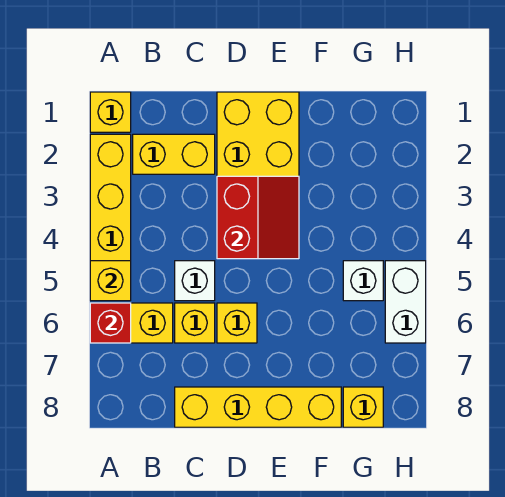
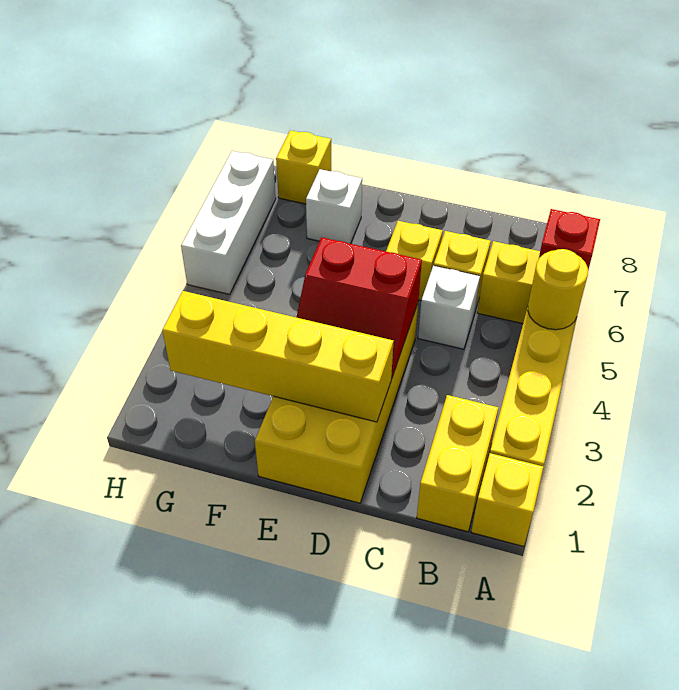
yellow 1x1 brick [90,261,131,301] -> yellow 1x1 round brick [528,249,588,330]
yellow 1x2 brick [133,134,215,174] -> yellow 1x2 brick turned to [417,395,498,532]
yellow 1x4 brick [175,387,341,427] -> yellow 1x4 brick moved to [162,291,394,422]
red 2x2 slope [217,176,299,259] -> red 2x2 slope turned to [296,237,422,379]
white 1x1 brick [343,261,383,301] -> white 1x1 brick moved to [306,169,362,244]
white 1x2 brick [385,261,426,343] -> white 1x3 brick [181,151,276,294]

